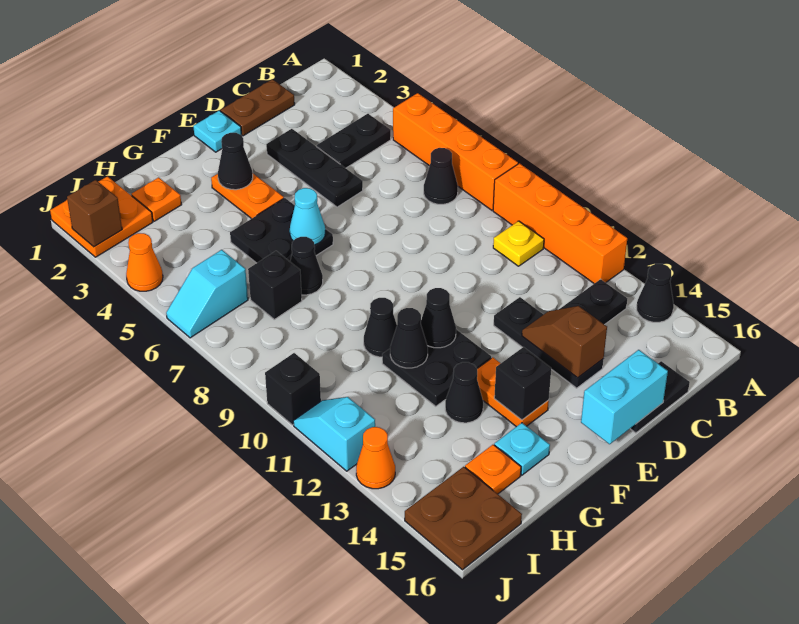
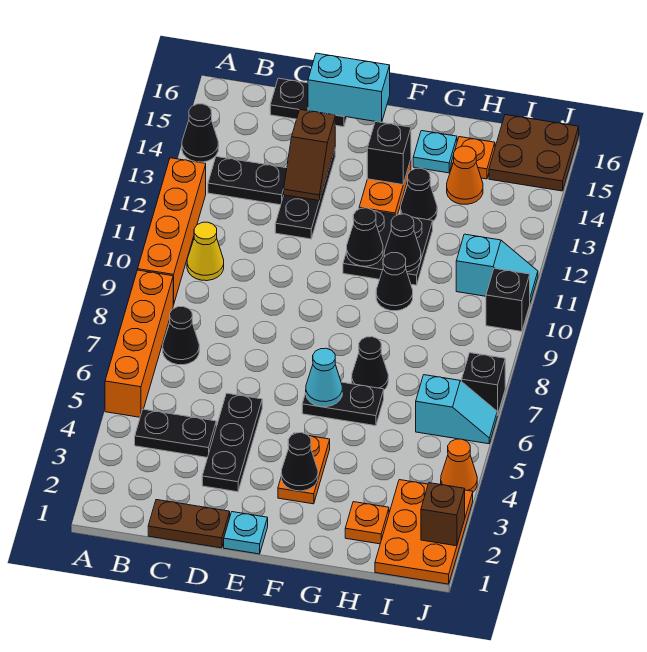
yellow 1x1 plate [493,221,544,266] -> yellow 1x1 cone [187,222,224,281]
black 2x2 plate [230,198,333,263] -> black 1x2 plate [302,382,384,426]
black 1x1 brick [248,251,302,319] -> black 1x1 brick moved to [462,353,505,415]
orange 2x2 plate [50,176,153,257] -> orange 2x3 plate [375,480,473,584]
cyan 1x2 slope [293,397,375,471] -> cyan 1x2 slope turned to [456,234,538,302]
orange 1x1 cone [356,427,395,489] -> orange 1x1 cone moved to [447,146,483,204]

